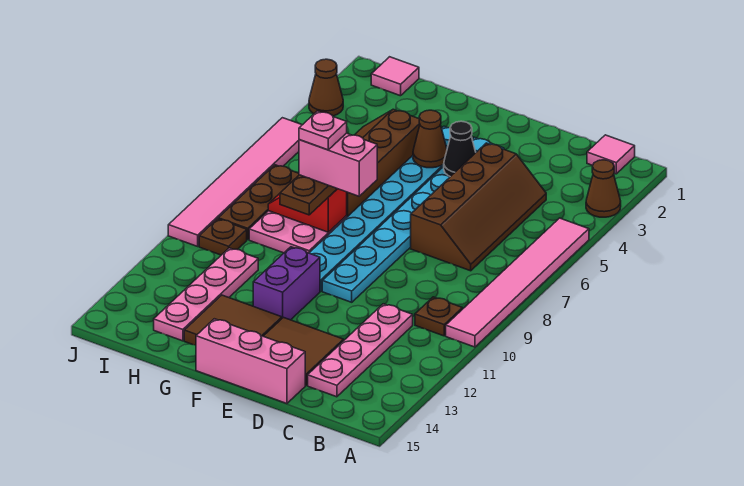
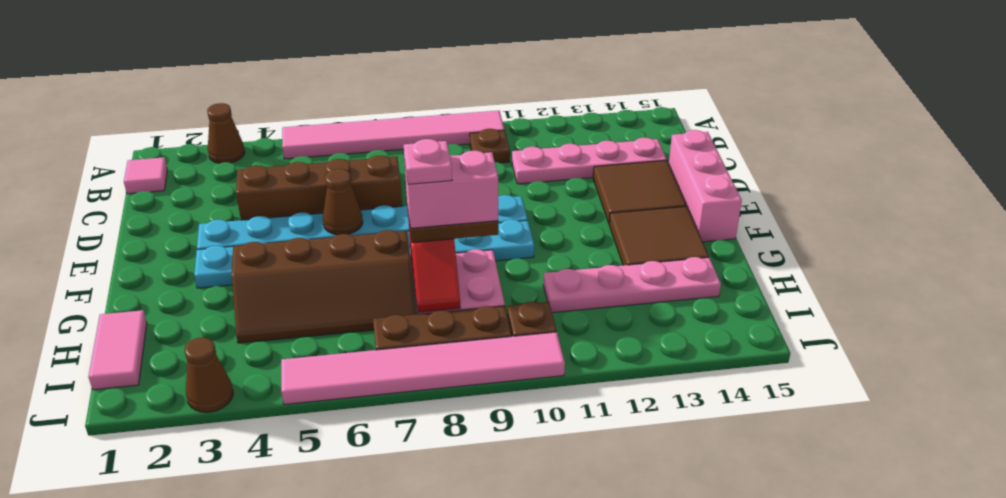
black 1x1 cone [444,121,476,177] -> none
brown 1x1 cone [413,110,447,168] -> brown 1x1 cone moved to [323,169,363,235]
pink 1x2 brick [299,133,377,196] -> pink 1x2 brick turned to [405,151,498,228]
purple 1x2 brick [253,247,320,320] -> none
pink 1x1 tile [371,57,419,96] -> pink 1x2 tile [88,310,147,390]

